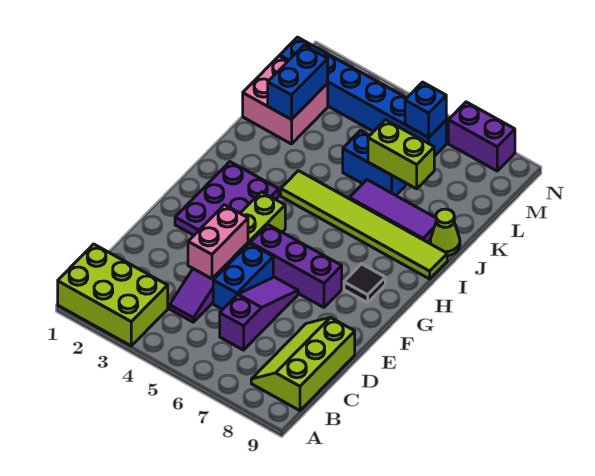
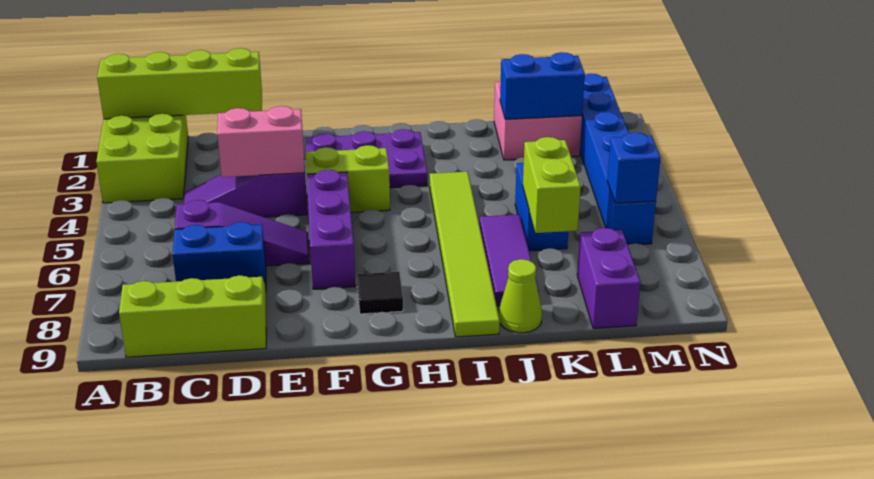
none -> lime 1x4 brick [97,48,262,119]
blue 1x2 brick [213,243,273,310] -> blue 1x2 brick moved to [173,222,266,287]
purple 1x2 brick [448,102,515,171] -> purple 1x2 brick moved to [577,228,641,328]

